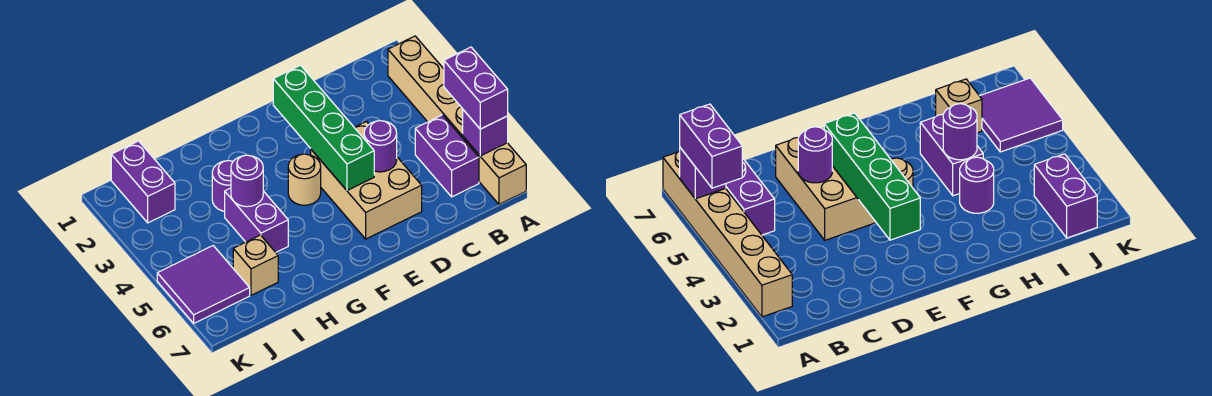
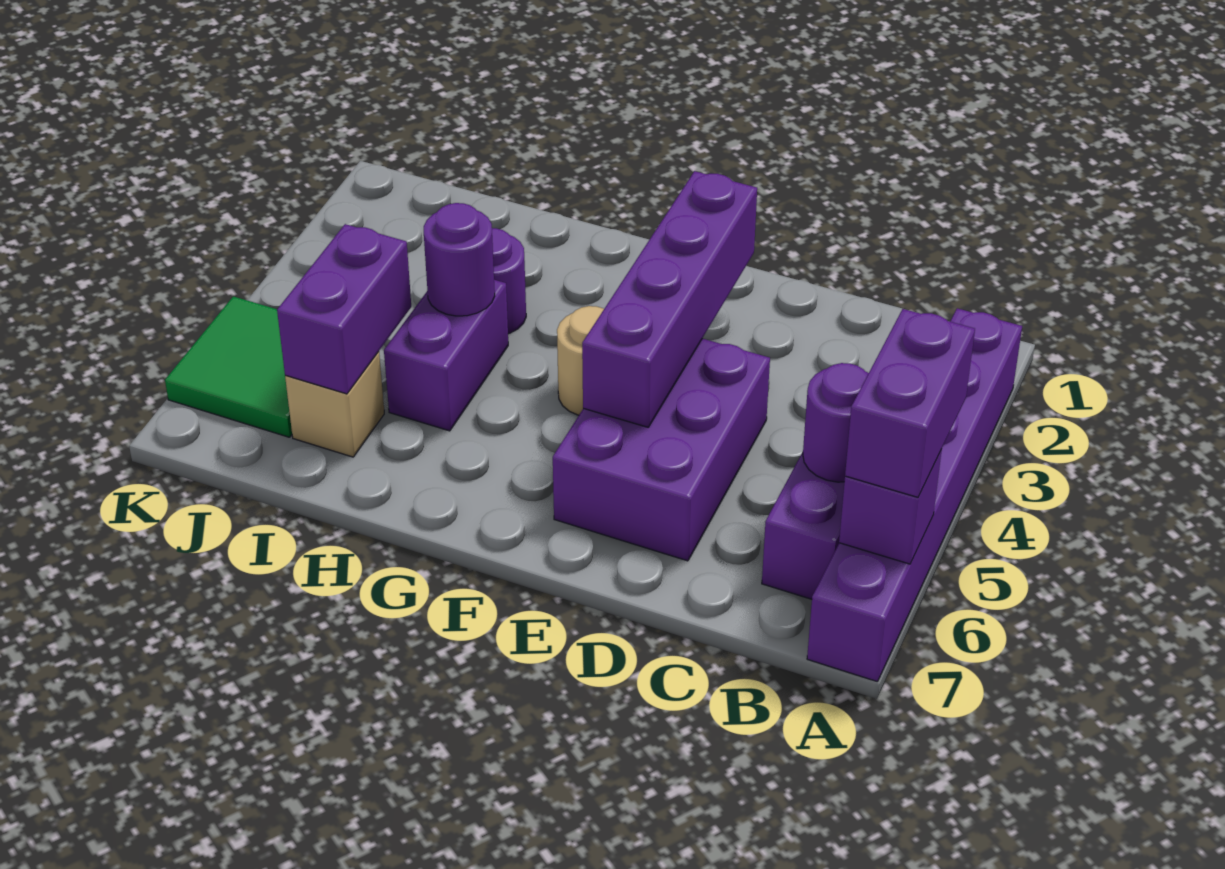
tan 1x6 brick [388,36,526,204] -> purple 1x6 brick [807,308,1022,682]
tan 2x3 brick [311,122,422,239] -> purple 2x3 brick [553,339,770,561]
purple 1x1 round brick [364,121,397,172] -> purple 1x1 round brick moved to [803,363,869,482]
green 1x4 brick [273,65,374,190] -> purple 1x4 brick [582,171,757,427]
purple 1x2 brick [111,141,175,223] -> purple 1x2 brick moved to [277,224,411,394]
purple 2x2 tile [157,246,250,323] -> green 2x2 tile [165,296,292,437]

